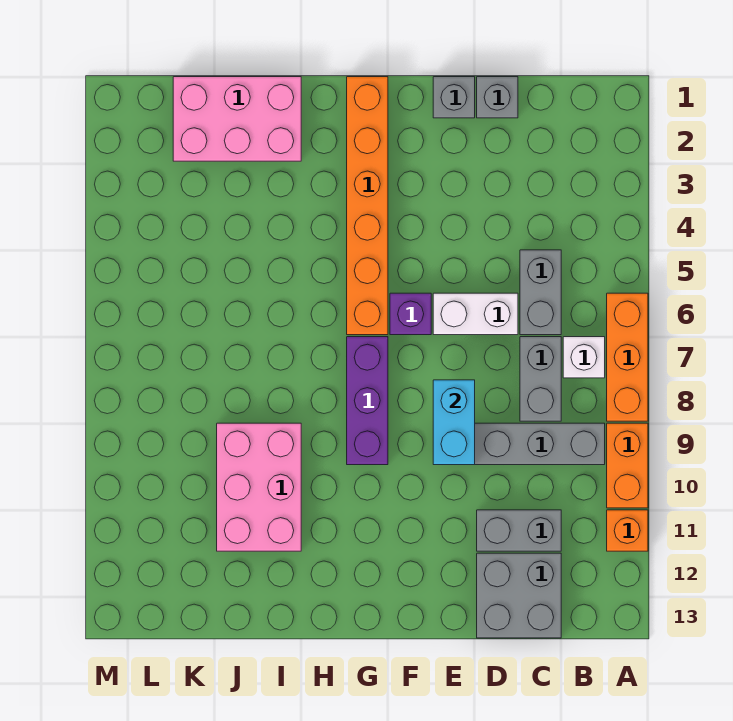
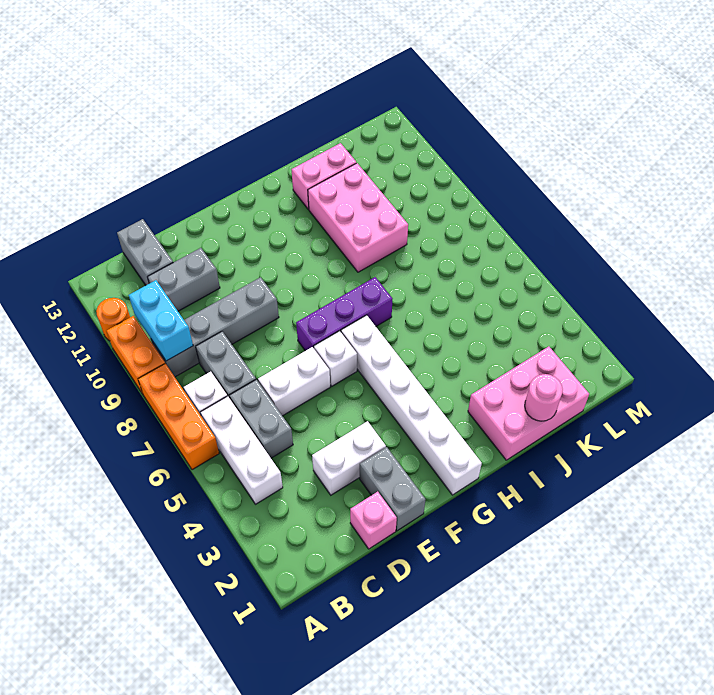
orange 1x1 brick [607,510,648,551] -> orange 1x1 round brick [96,298,130,341]
none -> white 1x3 brick [200,396,283,504]
grey 2x2 brick [477,553,561,638] -> grey 1x2 brick [117,219,173,285]
grey 1x1 brick [477,77,518,118] -> pink 1x1 brick [350,492,397,549]
none -> white 1x2 brick [312,421,386,495]
grey 1x1 brick [433,77,475,118] -> grey 1x2 brick [360,447,426,531]
cyan 1x2 brick [433,380,475,465] -> cyan 1x2 brick moved to [129,280,193,361]
purple 1x1 brick [390,293,431,335] -> white 1x1 brick [314,331,357,386]
orange 1x6 brick [347,77,388,335] -> white 1x6 brick [341,315,482,495]
purple 1x3 brick [347,337,388,465] -> purple 1x3 brick turned to [296,277,392,351]
none -> pink 1x2 brick [292,143,356,209]
none -> pink 1x1 round brick [525,374,563,421]

